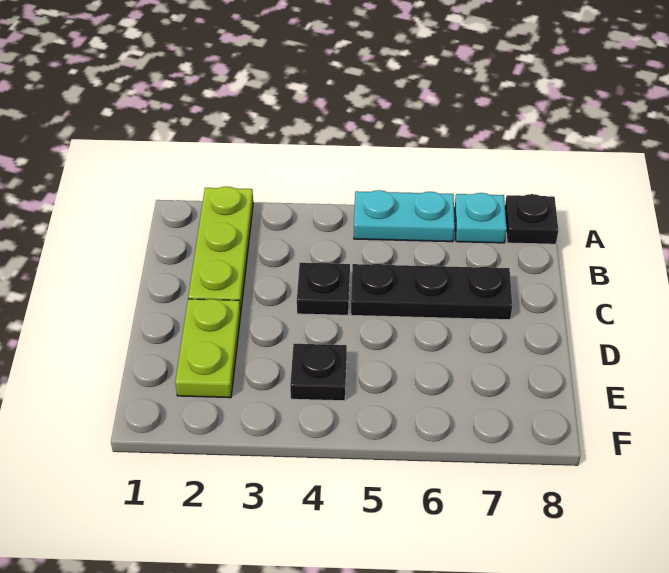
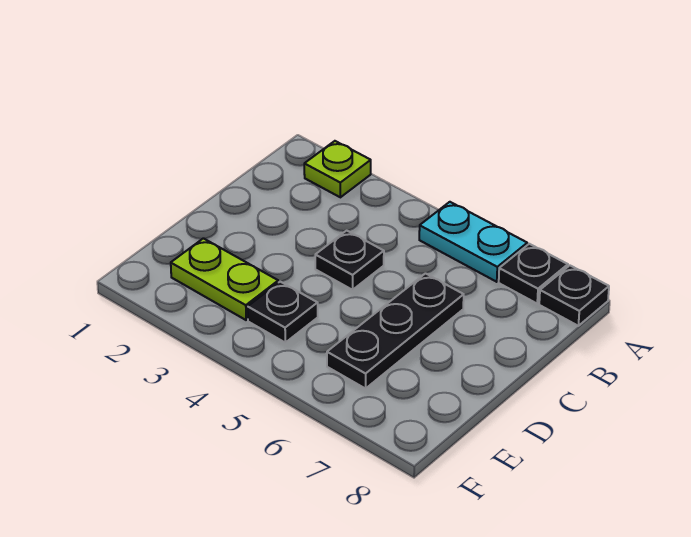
lime 1x3 plate [188,187,253,312] -> lime 1x1 plate [304,141,371,197]
cyan 1x1 plate [455,193,507,243] -> black 1x1 plate [499,244,568,303]
black 1x3 plate [351,264,512,320] -> black 1x3 plate turned to [327,274,464,389]
lime 1x2 plate [175,299,241,398] -> lime 1x2 plate turned to [171,238,278,320]

